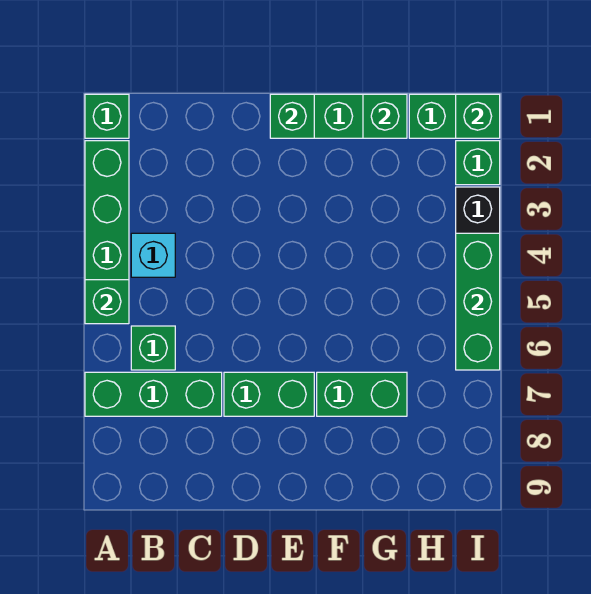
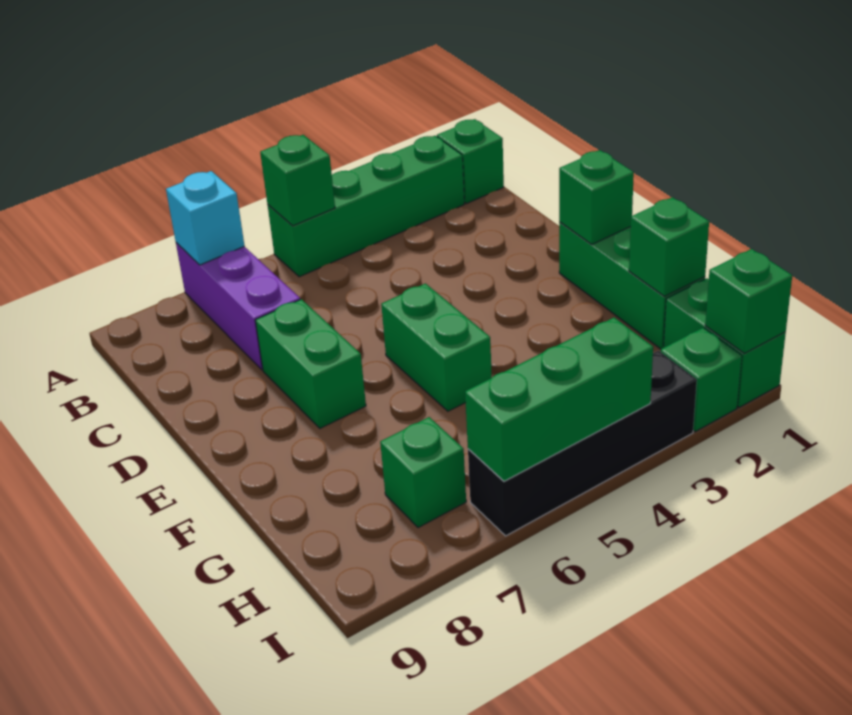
green 1x3 brick [85,372,222,416] -> purple 1x3 brick [176,243,300,370]
cyan 1x1 brick [131,233,175,277] -> cyan 1x1 brick moved to [166,171,244,265]
green 1x1 brick [131,326,175,370] -> green 1x1 brick moved to [380,417,466,528]
green 1x2 brick [317,372,407,416] -> green 1x2 brick moved to [381,284,492,411]

